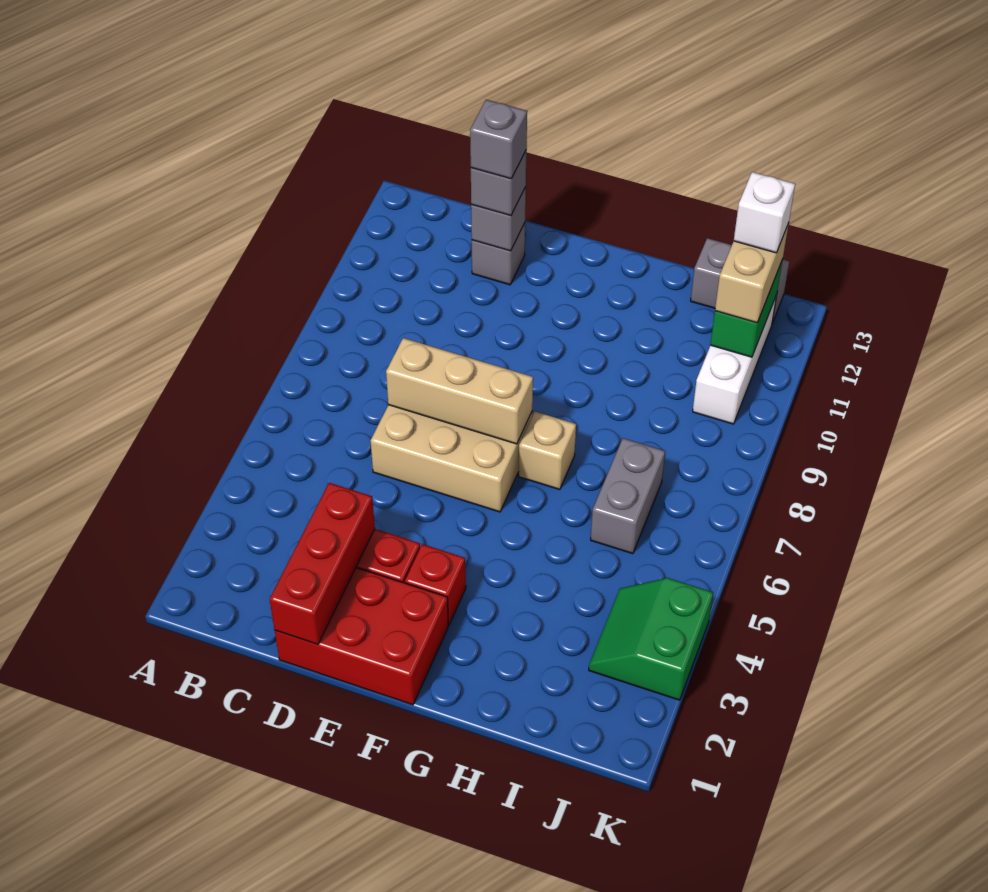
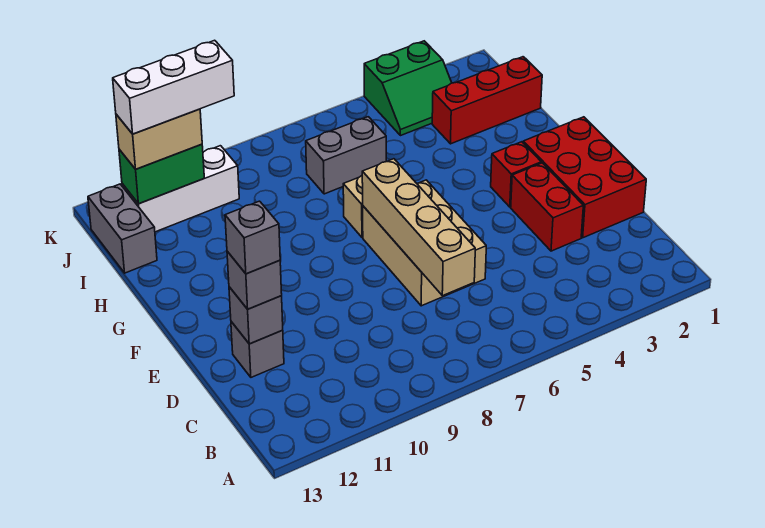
red 1x3 brick [270,483,375,644] -> red 1x3 brick moved to [432,57,542,144]
tan 1x3 brick [386,338,533,444] -> tan 1x4 brick [362,159,475,296]
white 1x1 brick [734,172,795,253] -> white 1x3 brick [113,40,234,134]

